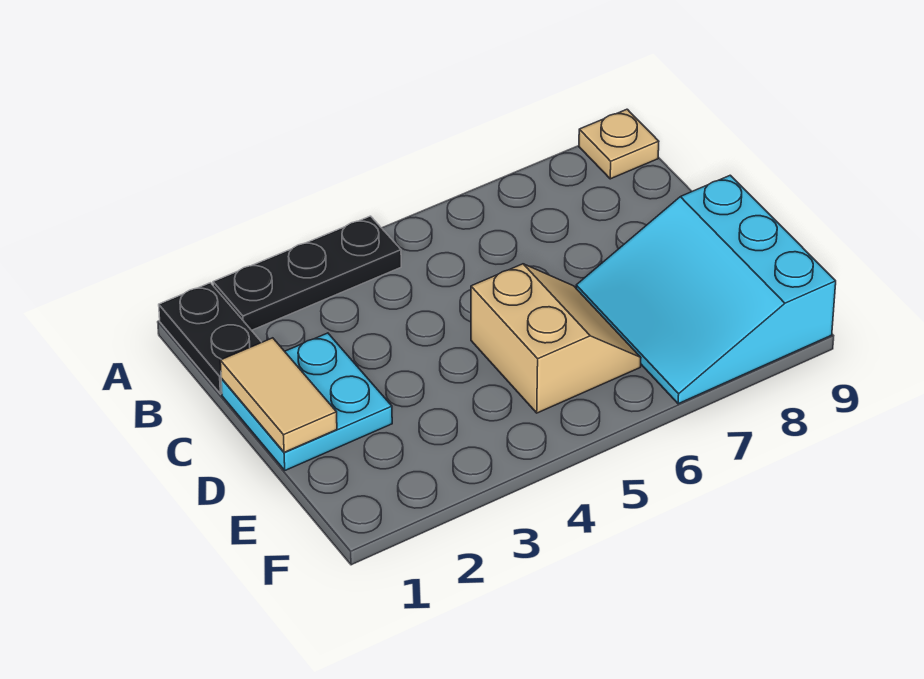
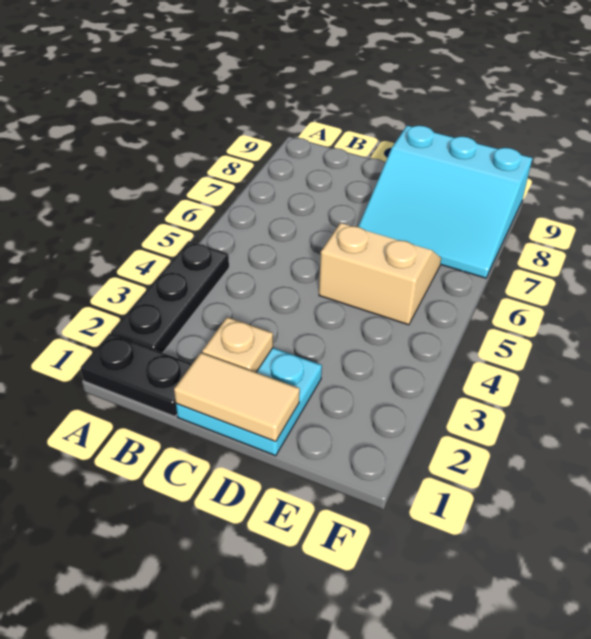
tan 1x1 plate [579,109,659,179] -> tan 1x1 plate moved to [202,317,273,372]

